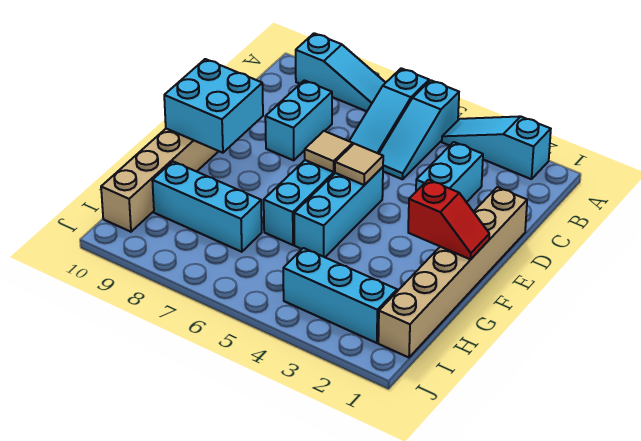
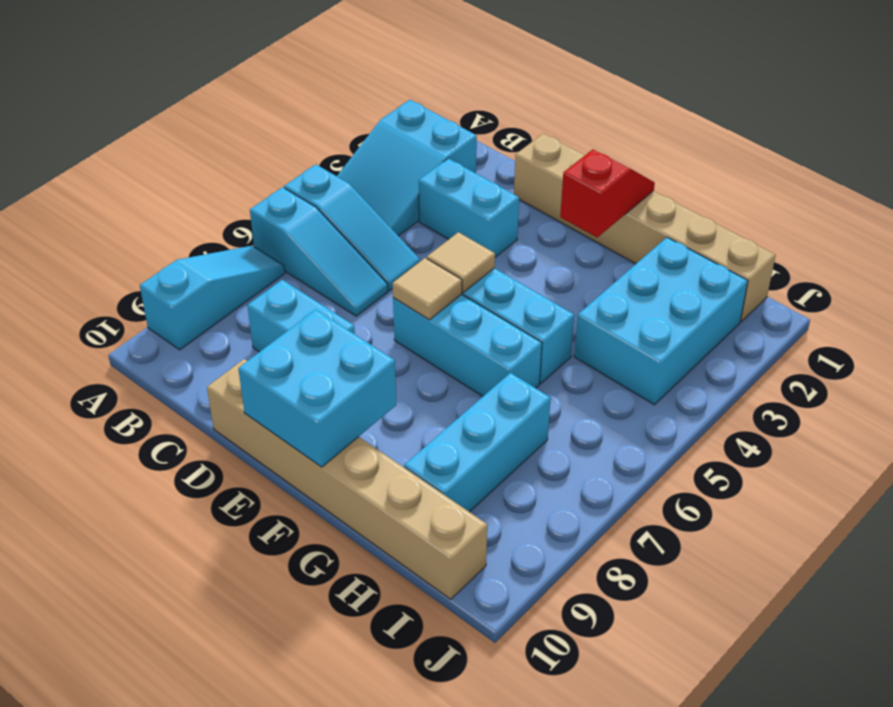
cyan 1x3 slope [442,116,551,179] -> cyan 2x3 slope [337,100,477,236]
cyan 1x3 brick [283,248,397,343] -> cyan 2x3 brick [574,237,748,405]

